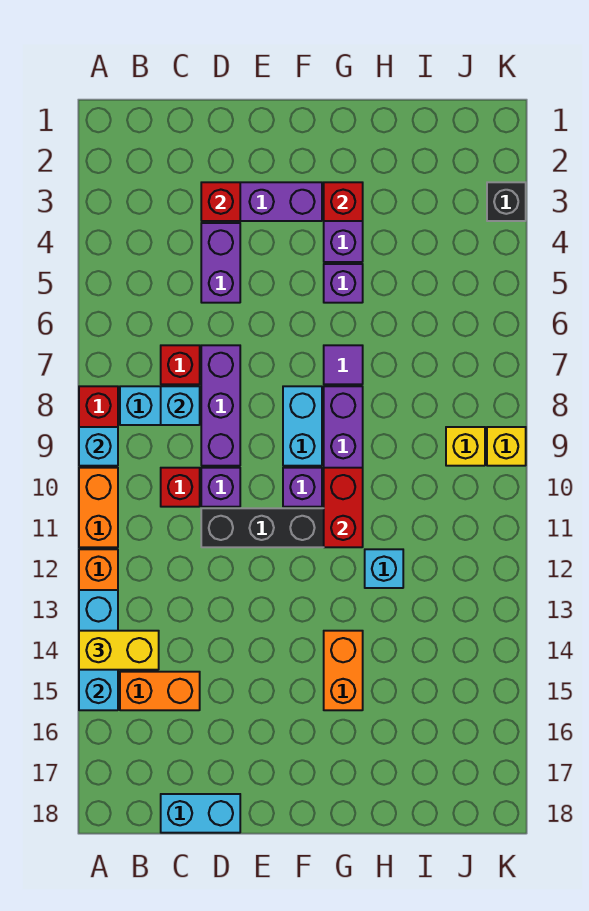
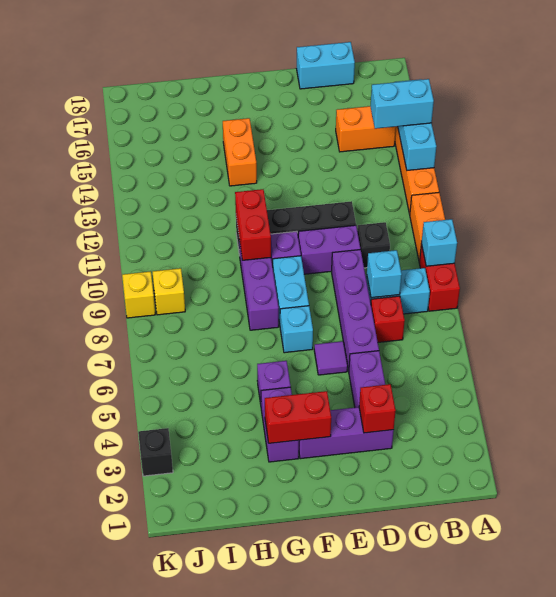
yellow 1x2 brick [79,631,159,670] -> cyan 1x2 brick [370,79,434,129]
red 1x1 brick [161,468,200,507] -> black 1x1 brick [357,222,390,268]
purple 1x3 brick [201,345,240,466] -> purple 1x4 brick [332,250,379,371]
purple 1x1 brick [201,468,240,507] -> purple 1x2 brick [298,225,360,274]
red 1x1 brick [324,182,363,221] -> red 1x2 brick [265,391,331,443]
purple 1x1 tile [324,345,363,384] -> purple 1x1 tile moved to [314,341,347,375]
cyan 1x1 brick [365,549,403,588] -> cyan 1x1 brick moved to [280,306,313,353]

